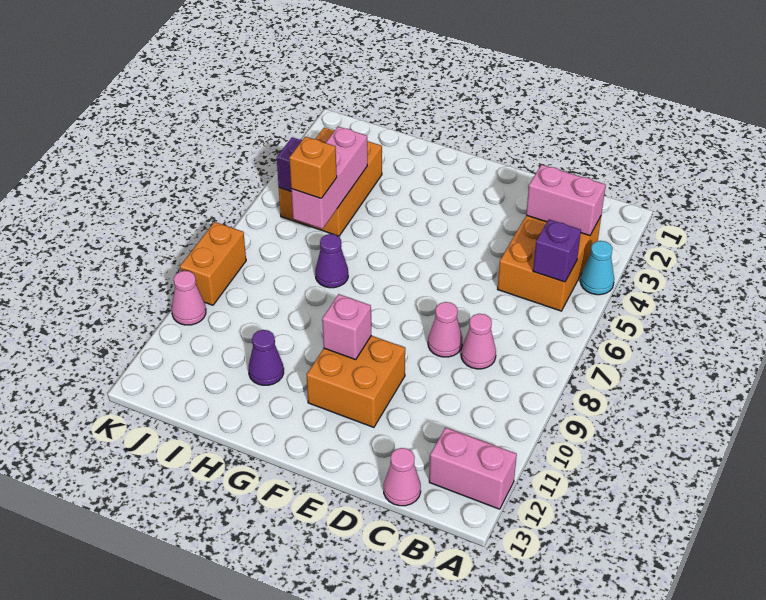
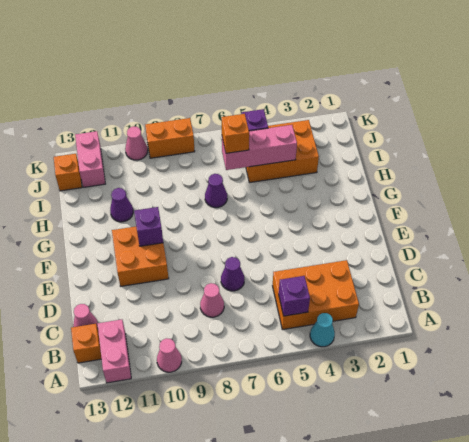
pink 1x2 brick [526,165,606,236] -> pink 1x2 brick moved to [75,131,105,187]
none -> orange 1x1 brick [71,324,102,363]
none -> purple 1x1 cone [221,257,245,291]
pink 1x1 cone [428,302,462,357] -> pink 1x1 cone moved to [157,338,182,372]
pink 1x1 brick [322,294,371,359] -> purple 1x1 brick [134,207,163,246]
none -> orange 1x1 brick [54,154,82,191]

